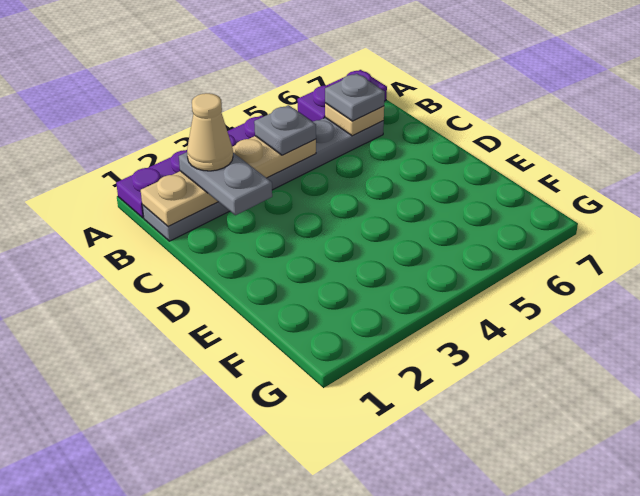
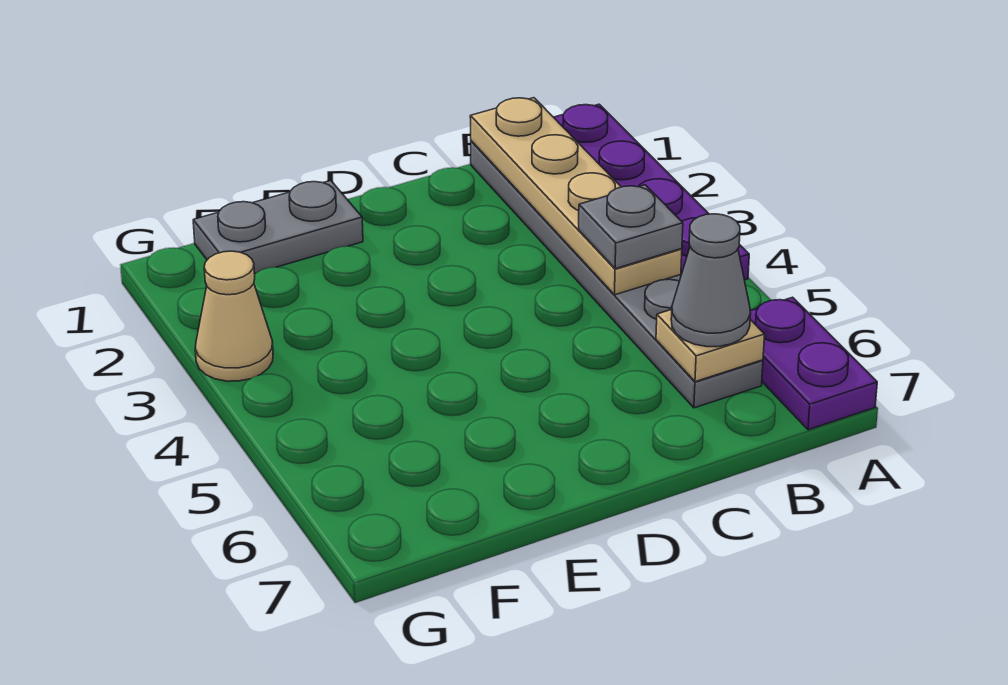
grey 1x2 plate [179,152,272,215] -> grey 1x2 plate moved to [193,181,363,274]
tan 1x1 cone [187,93,233,171] -> tan 1x1 cone moved to [195,251,273,381]
grey 1x1 plate [325,74,385,121] -> grey 1x1 cone [671,214,751,347]

